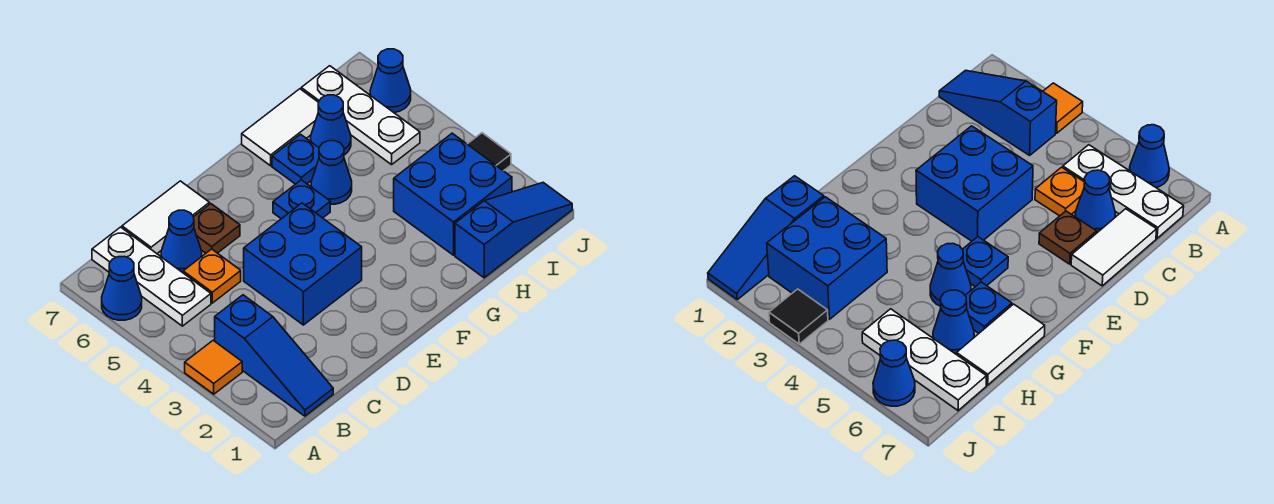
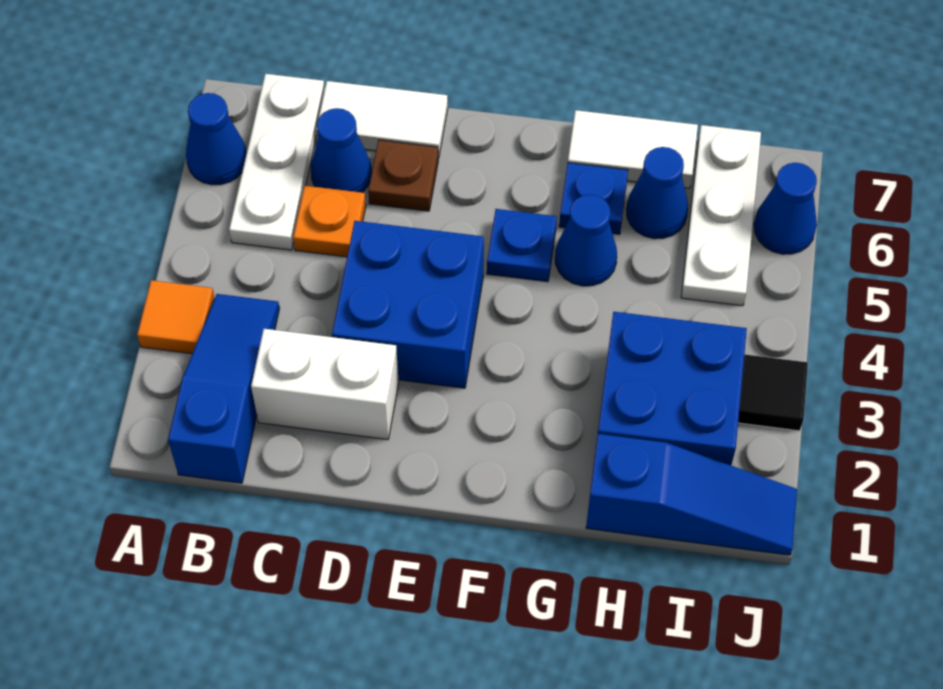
blue 1x3 slope [215,295,333,416] -> blue 1x3 slope turned to [168,294,279,483]
none -> white 1x2 brick [251,329,399,439]

